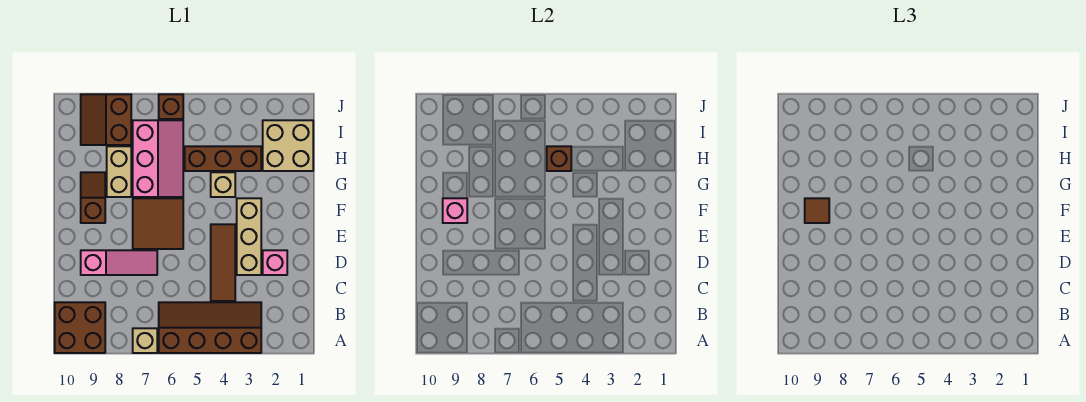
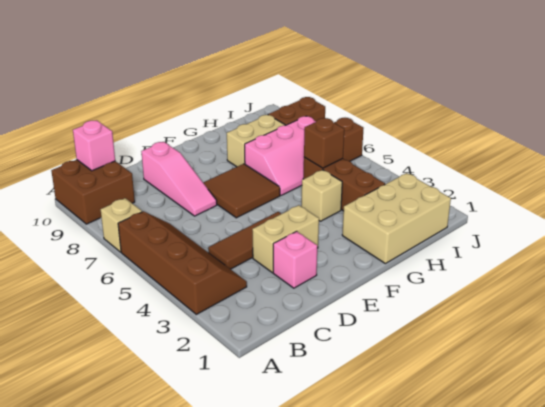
tan 1x3 brick [237,198,261,275] -> tan 1x2 brick [252,205,319,273]
brown 1x2 slope [81,172,105,223] -> none
pink 1x1 brick [443,198,467,223] -> pink 1x1 brick moved to [73,120,115,171]
brown 1x1 tile [805,198,829,223] -> none
tan 2x2 brick [263,120,313,171] -> tan 2x3 brick [342,173,451,264]

